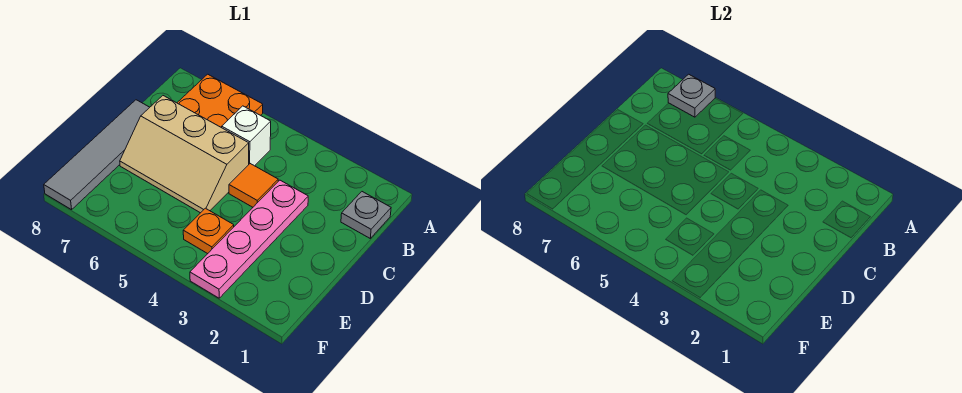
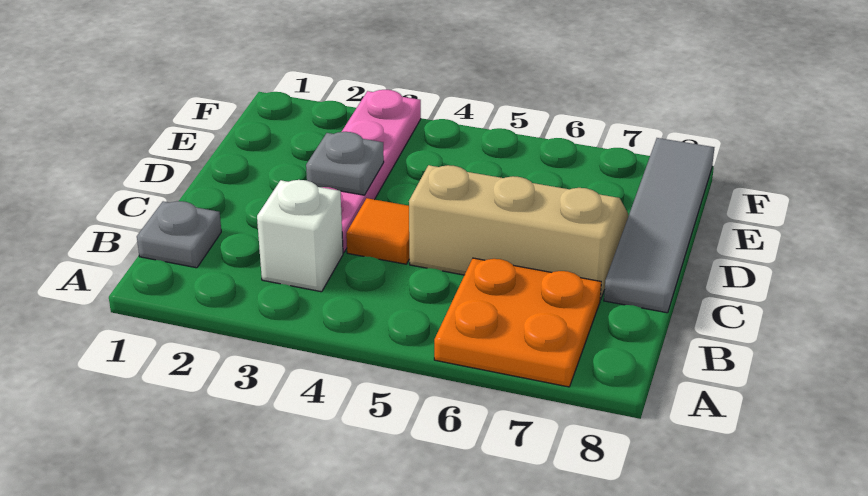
grey 1x1 plate [668,74,715,117] -> grey 1x1 plate moved to [306,132,384,195]
white 1x1 brick [222,106,271,166] -> white 1x1 brick moved to [257,180,343,292]
orange 1x1 plate [183,208,234,254] -> none

